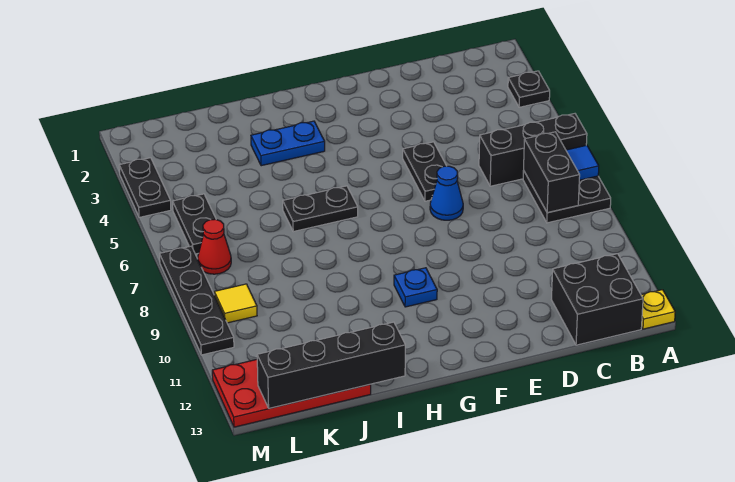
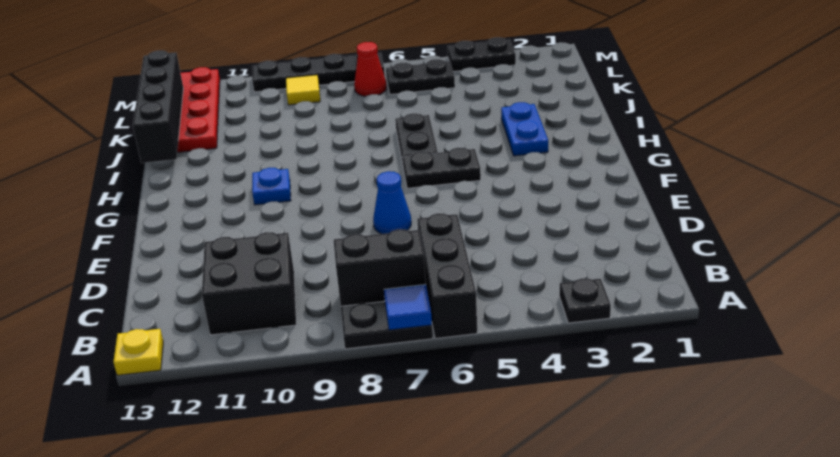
black 2x2 brick [552,254,643,345] -> black 2x2 brick moved to [202,232,296,335]
black 1x2 plate [403,142,446,201] -> black 1x2 plate moved to [402,148,481,188]

